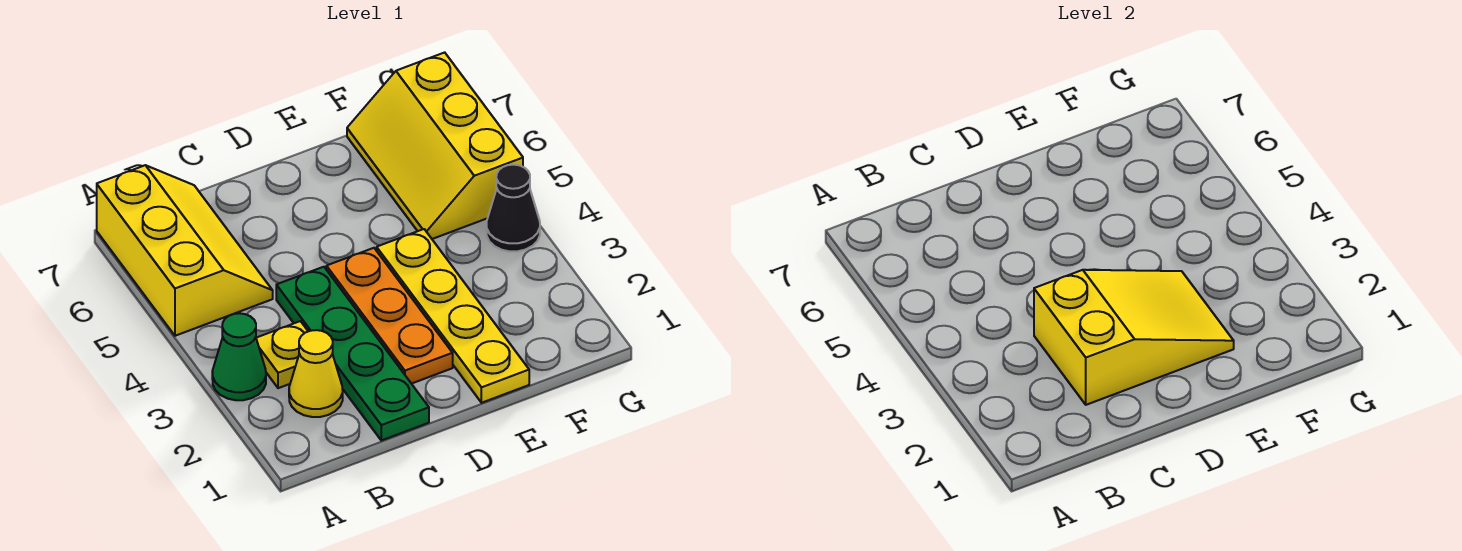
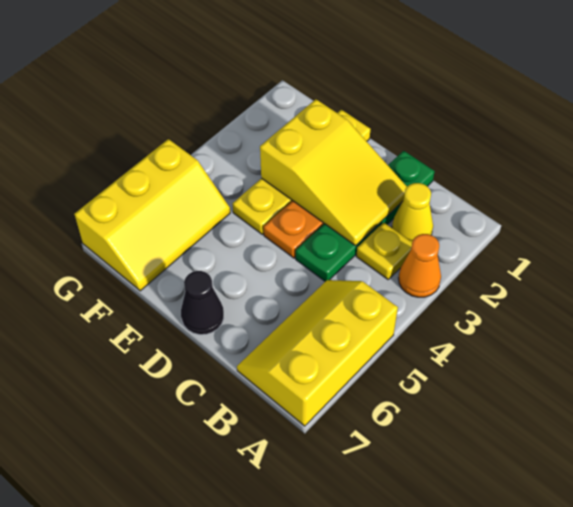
green 1x1 cone [212,313,266,400] -> orange 1x1 cone [399,234,441,297]
yellow 2x3 slope [1034,270,1234,405] -> yellow 2x3 slope turned to [260,99,407,246]
black 1x1 cone [487,165,540,251] -> black 1x1 cone moved to [181,271,224,335]

